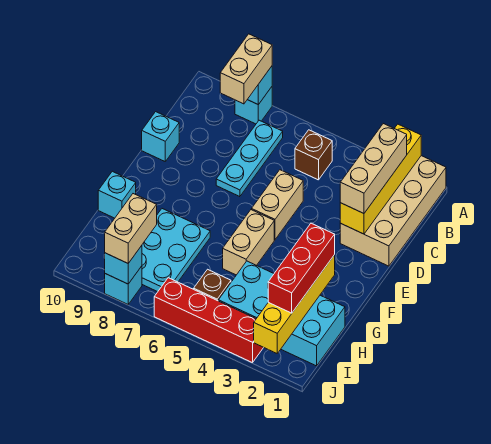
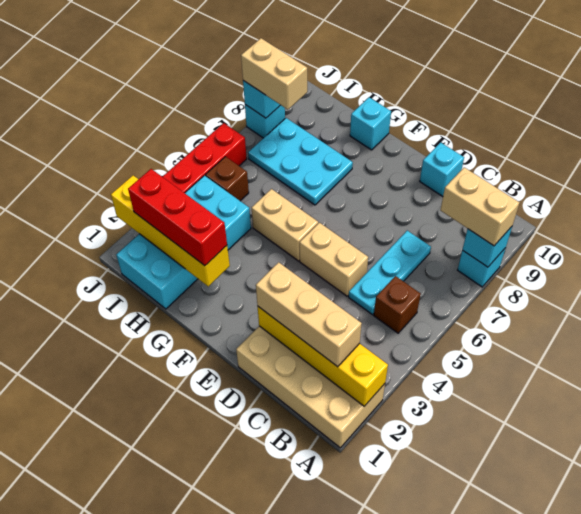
cyan 1x3 plate [216,120,283,197] -> cyan 1x3 plate turned to [349,231,431,315]

